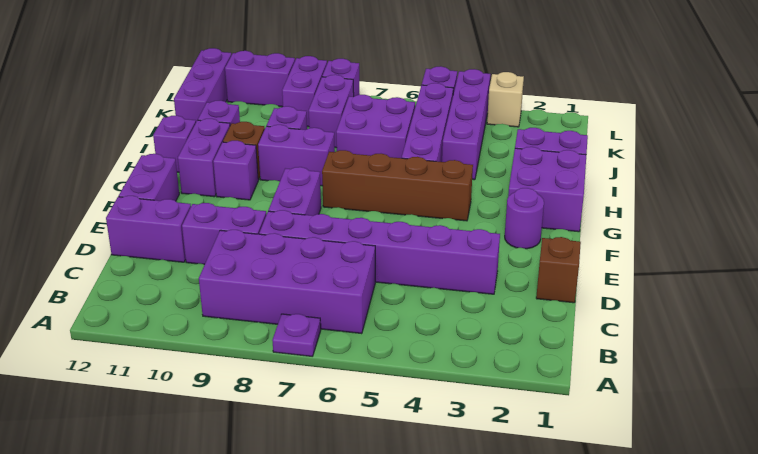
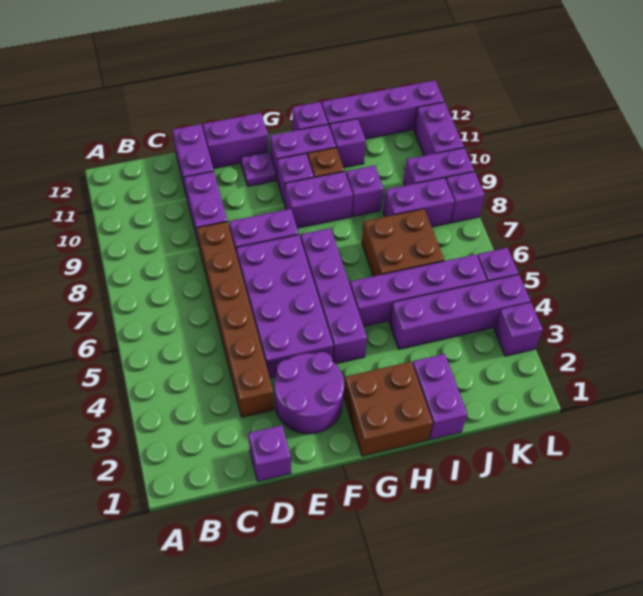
purple 1x1 plate [272,314,321,356] -> purple 1x1 plate moved to [241,152,276,187]
purple 2x4 brick [199,230,375,334] -> purple 2x4 brick moved to [236,235,333,379]
brown 1x1 brick [536,237,581,303] -> purple 1x1 brick [248,425,291,481]
purple 1x6 brick [259,210,500,294] -> brown 1x6 brick [197,222,274,417]
purple 1x1 round brick [505,188,544,249] -> purple 2x2 round brick [274,352,344,434]
purple 2x2 brick [508,147,586,232] -> brown 2x2 brick [343,362,433,456]
brown 1x4 brick [322,150,473,221] -> purple 1x4 brick [301,228,367,364]
purple 1x2 brick [258,125,335,186] -> purple 1x2 brick turned to [285,171,353,228]
purple 2x2 brick [336,95,415,158] -> brown 2x2 brick [362,209,444,276]
purple 1x3 brick [174,48,231,122] -> purple 1x4 brick [322,80,444,139]
tan 1x1 brick [487,72,524,127] -> purple 1x1 brick [494,302,543,356]

